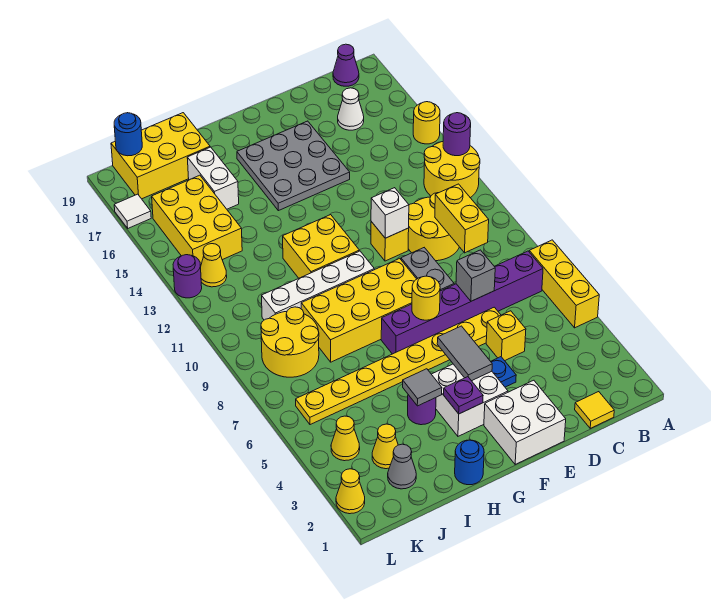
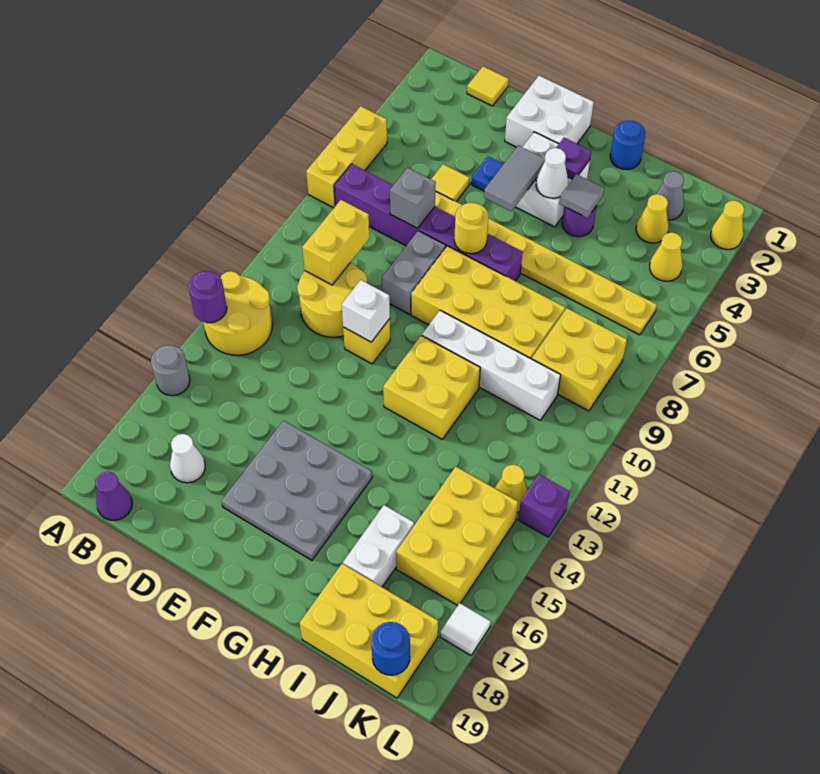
yellow 1x1 round brick [413,102,440,144] -> grey 1x1 round brick [151,345,190,396]
yellow 1x1 brick [486,311,526,361] -> yellow 1x1 tile [431,164,469,202]
none -> white 1x1 cone [536,148,568,198]
yellow 2x2 round brick [261,307,319,377] -> yellow 2x2 brick [532,308,627,411]
purple 1x1 round brick [173,255,202,298] -> purple 1x1 brick [518,474,570,537]

